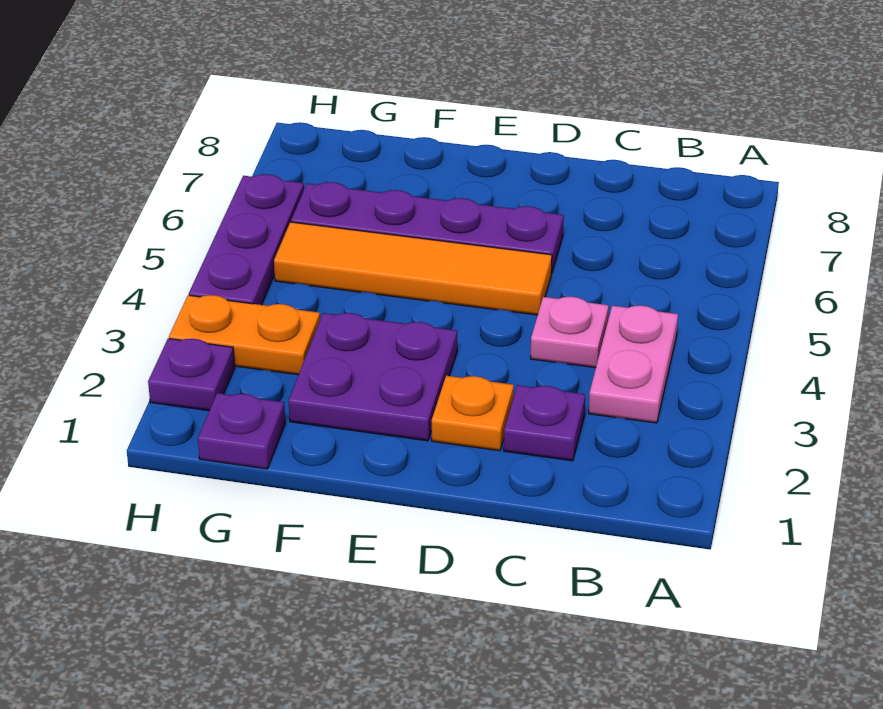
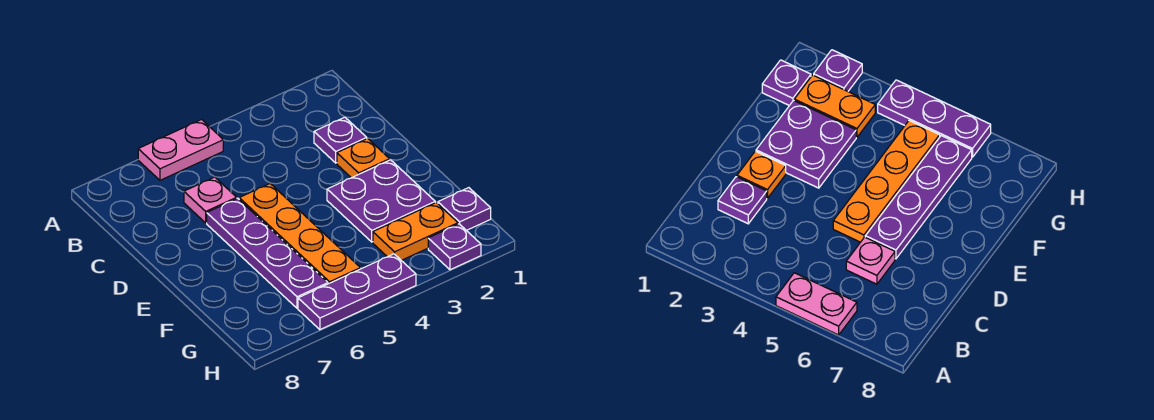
pink 1x2 plate [589,305,678,423] -> pink 1x2 plate moved to [138,120,223,180]
pink 1x1 plate [531,297,609,368] -> pink 1x1 plate moved to [184,177,237,223]
orange 1x4 tile [274,222,552,315] -> orange 1x4 plate [239,184,360,284]
orange 1x2 plate [169,295,320,375] -> orange 1x2 plate turned to [373,203,458,260]

